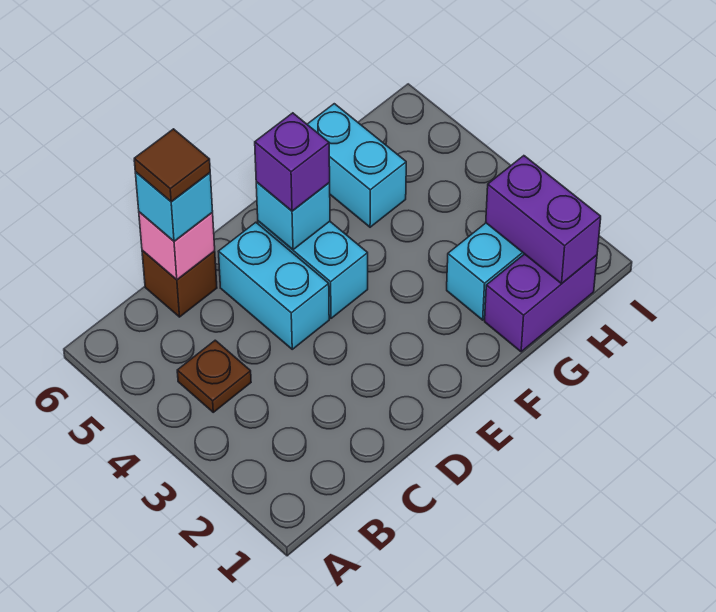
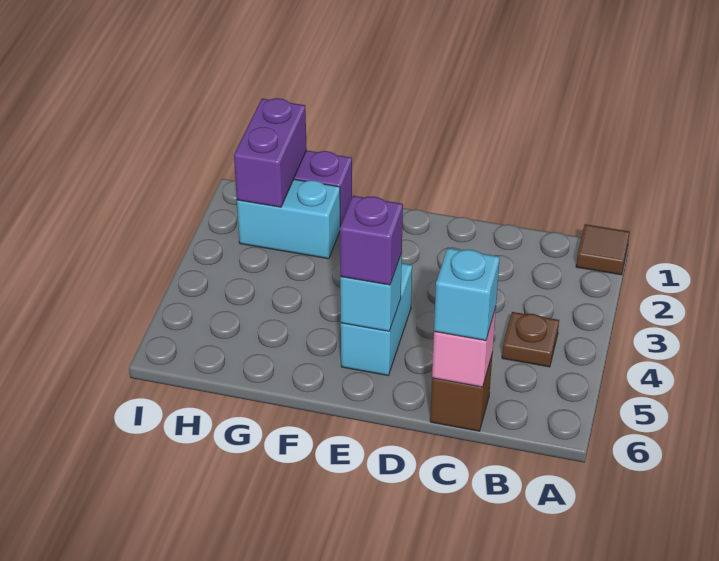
brown 1x1 tile [134,129,210,202] -> brown 1x1 tile moved to [576,224,630,275]
cyan 1x2 brick [218,222,329,349] -> none
cyan 1x2 brick [307,104,406,227] -> none

